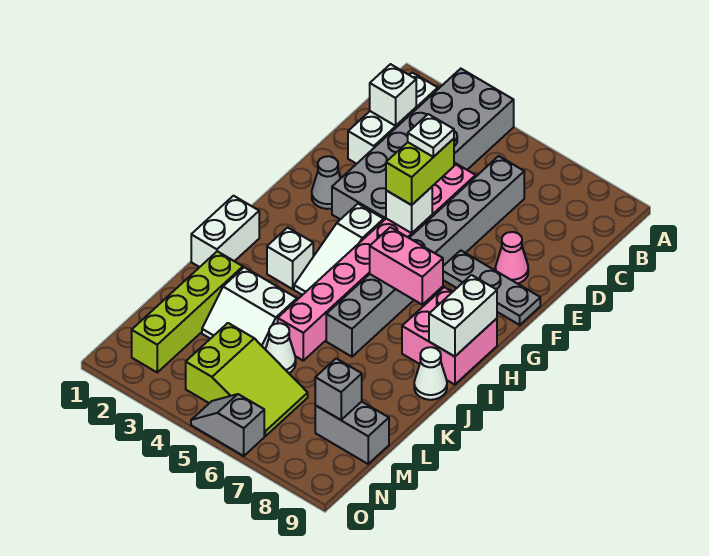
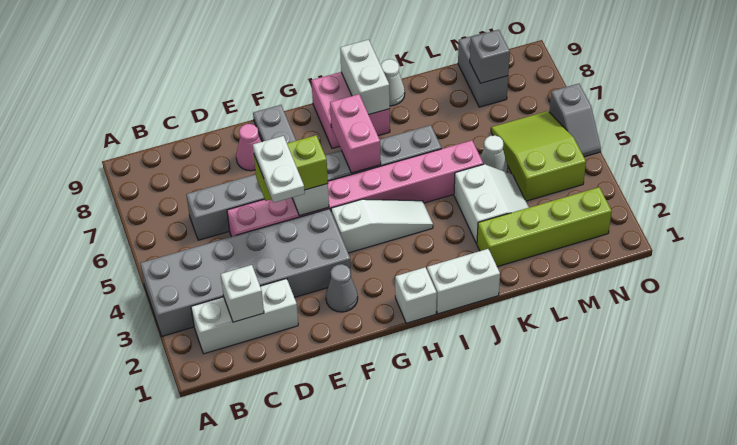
white 1x1 plate [408,114,454,157] -> white 1x2 plate [253,136,305,203]
white 1x2 brick [429,275,497,357] -> white 1x2 brick turned to [340,40,390,114]
white 1x1 brick [267,228,313,289] -> white 1x1 brick moved to [395,267,437,323]

